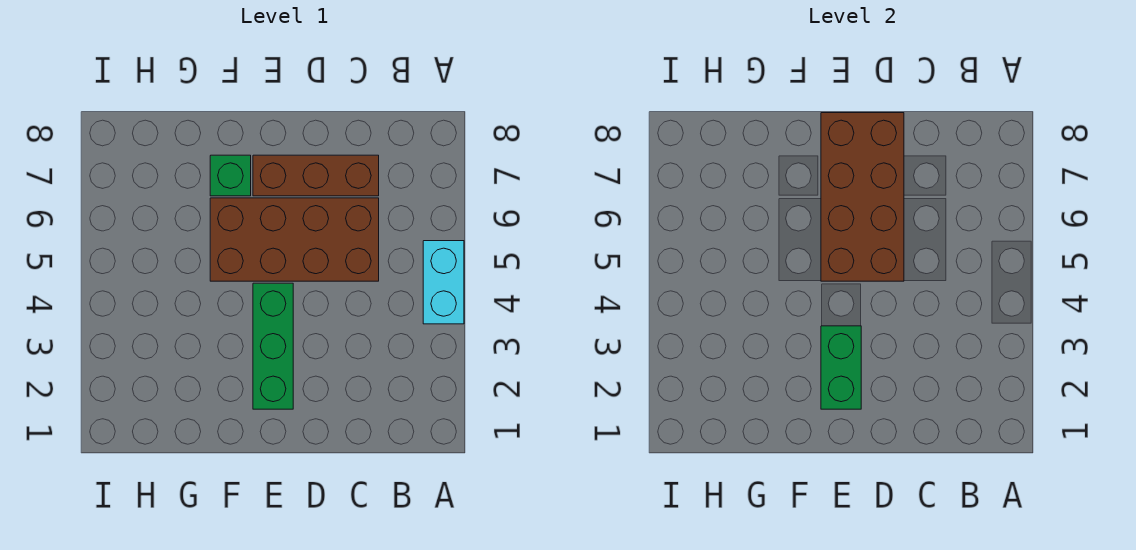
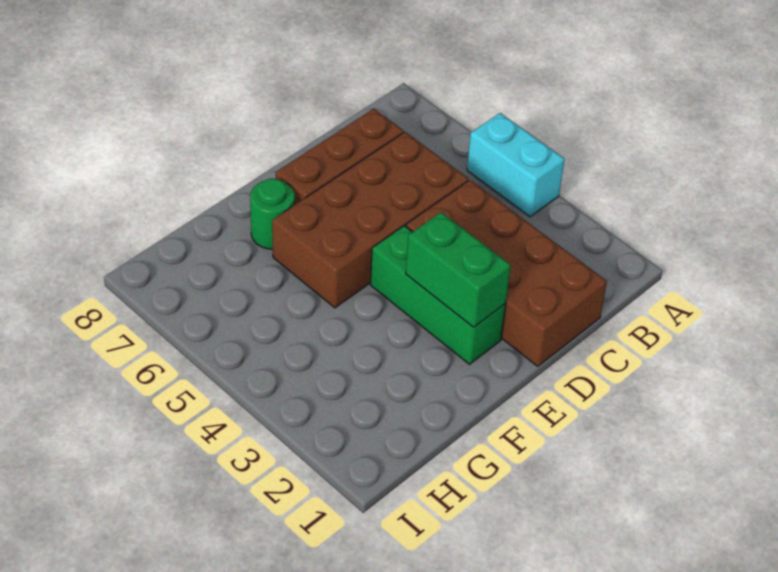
brown 2x4 brick [821,113,904,281] -> brown 2x4 brick moved to [406,180,607,367]
green 1x1 brick [210,155,251,196] -> green 1x1 round brick [250,179,295,249]

